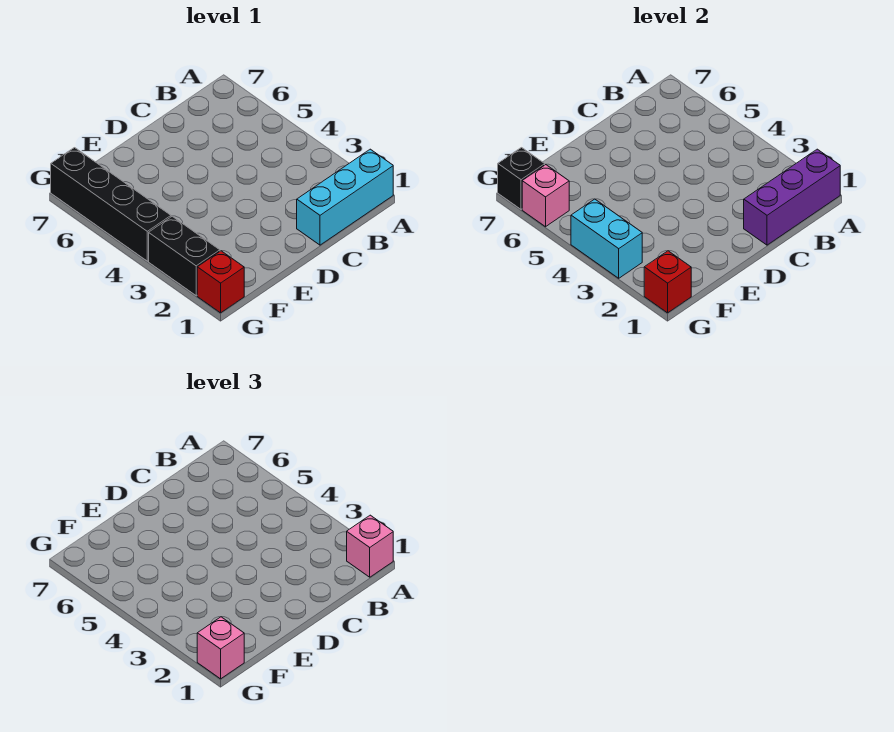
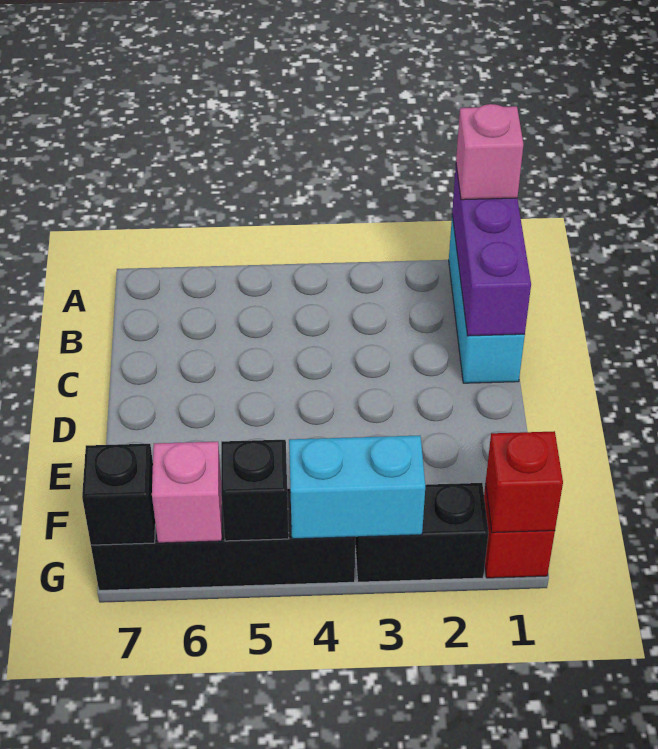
pink 1x1 brick [197,617,244,679] -> none
none -> black 1x1 brick [221,440,289,541]

